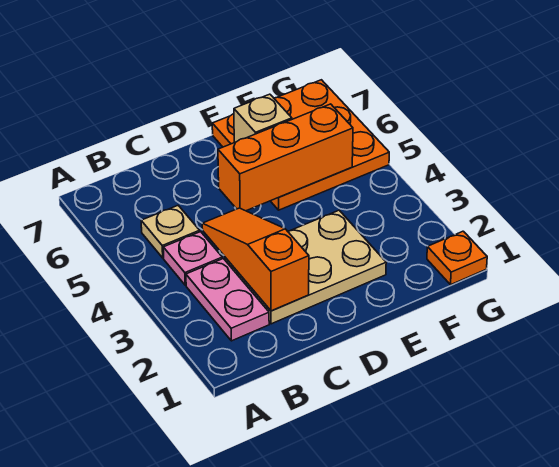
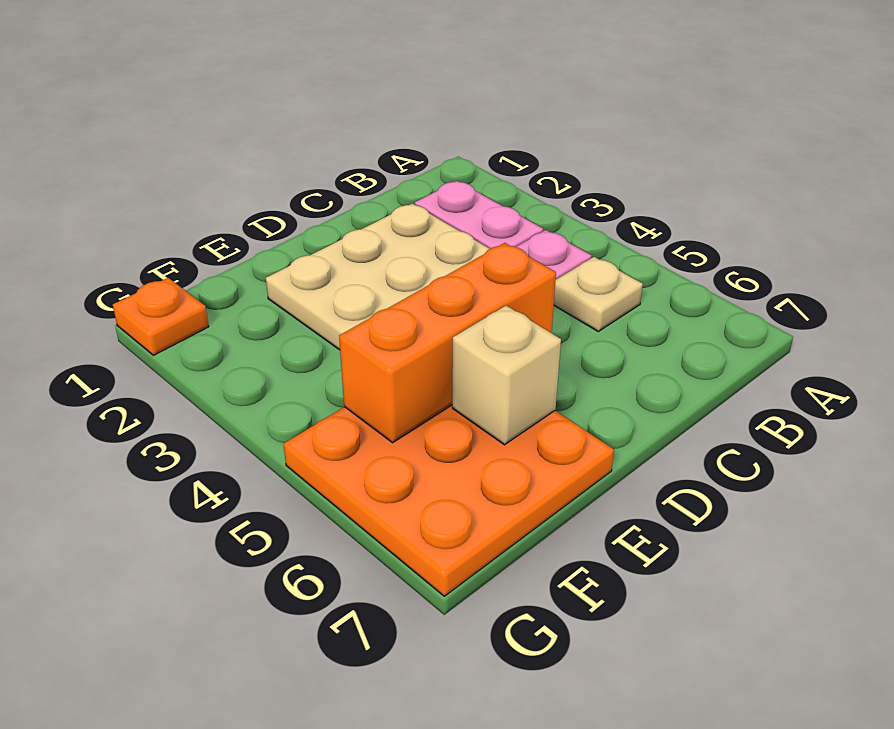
orange 1x3 slope [202,208,309,311] -> none

